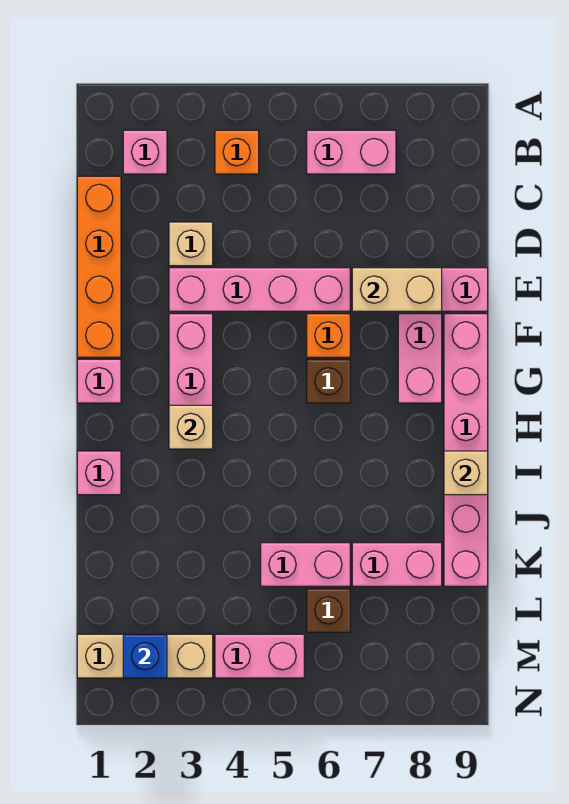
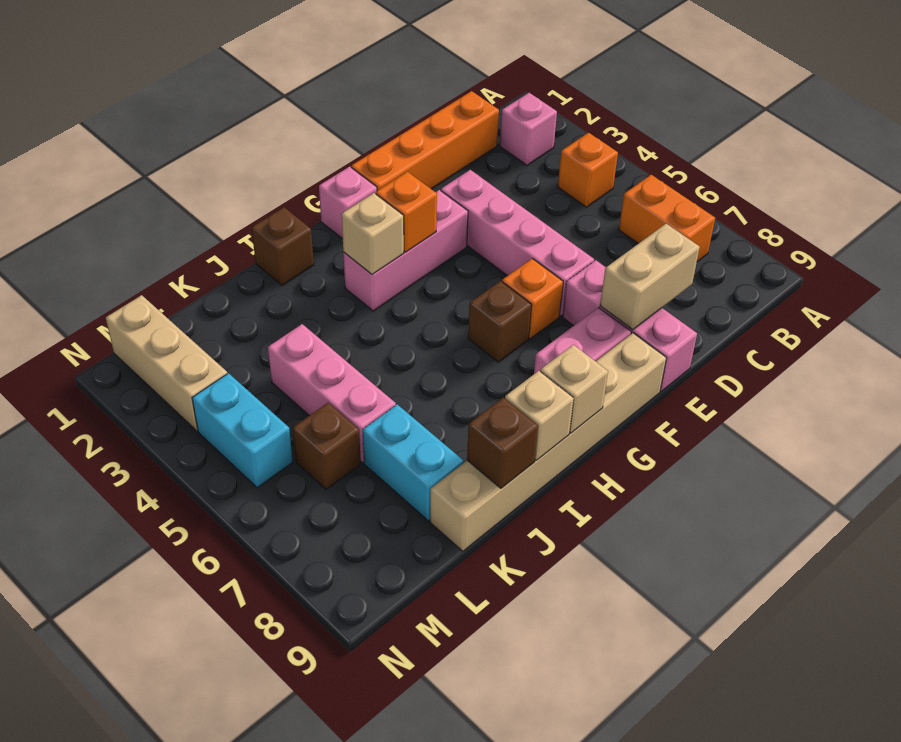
pink 1x2 brick [307,130,396,174] -> orange 1x2 brick [619,175,715,262]
tan 1x1 brick [169,222,213,266] -> tan 1x1 brick moved to [540,345,608,433]
tan 1x2 brick [352,268,442,311] -> tan 1x2 brick turned to [600,224,700,330]
pink 1x6 brick [444,314,488,586] -> tan 1x6 brick [430,333,666,551]
none -> orange 1x1 brick [376,172,437,252]
pink 1x1 brick [77,451,121,495] -> brown 1x1 brick [252,207,314,285]
none -> brown 1x1 brick [467,398,538,488]
pink 1x2 brick [261,543,350,586] -> pink 1x3 brick [268,324,396,463]
pink 1x2 brick [352,543,442,586] -> cyan 1x2 brick [363,404,464,521]
blue 1x1 brick [123,634,167,678] -> none
pink 1x2 brick [215,634,304,678] -> cyan 1x2 brick [192,373,293,488]

